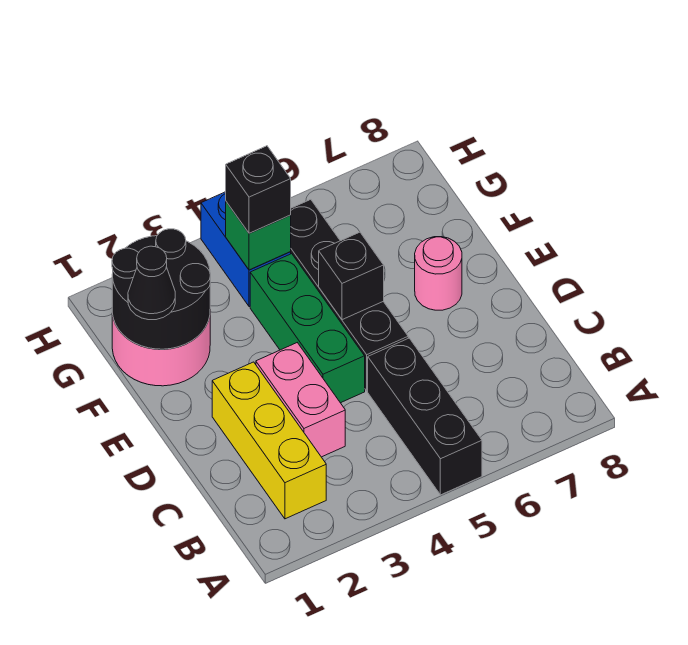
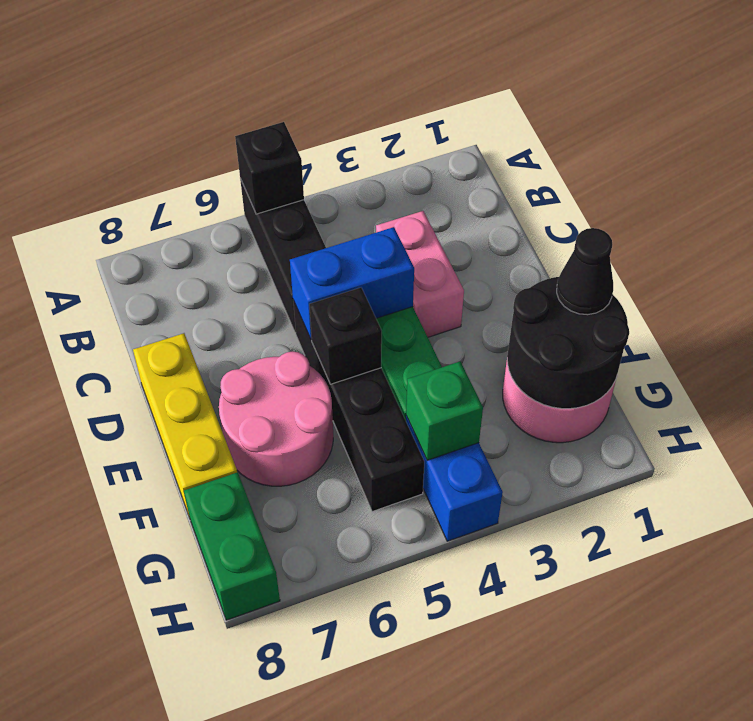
yellow 1x3 brick [212,362,326,519] -> yellow 1x3 brick moved to [133,333,237,518]
none -> blue 1x2 brick [290,227,414,339]
pink 1x1 round brick [415,237,462,310] -> pink 2x2 round brick [219,352,333,486]
black 1x1 brick [226,146,291,233] -> black 1x1 brick moved to [235,122,304,214]
none -> green 1x2 brick [184,472,280,620]

